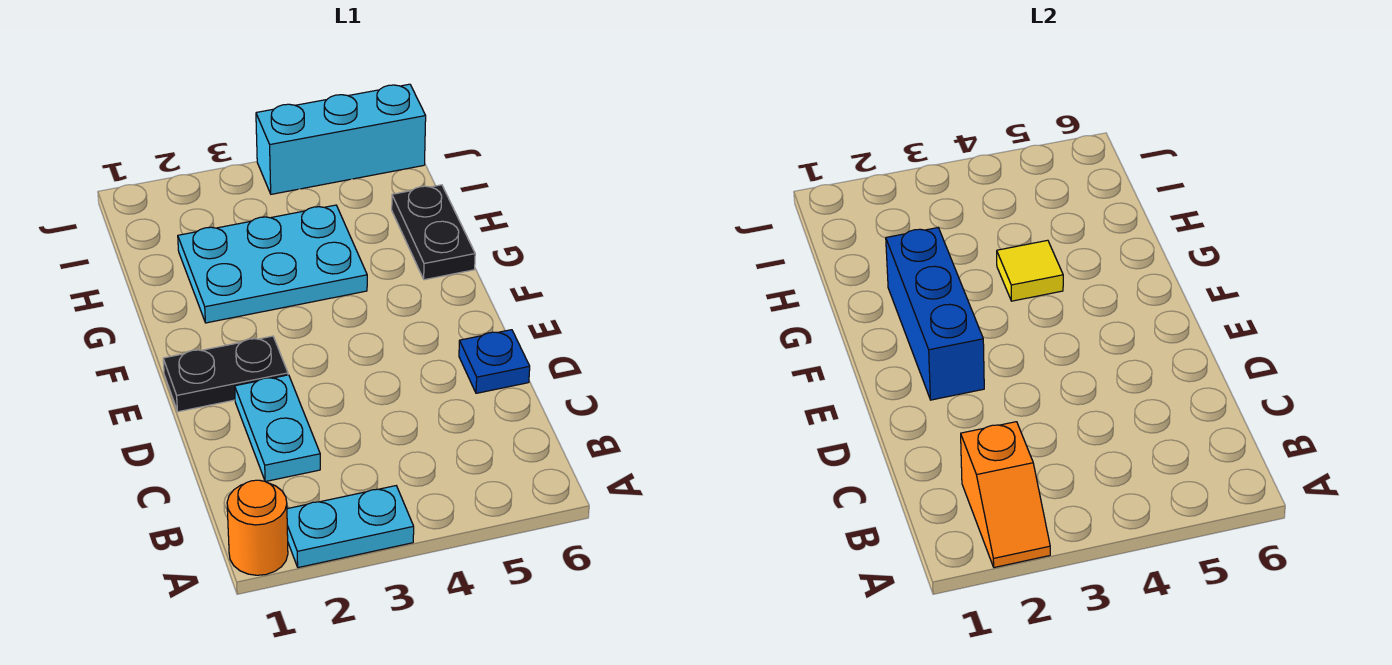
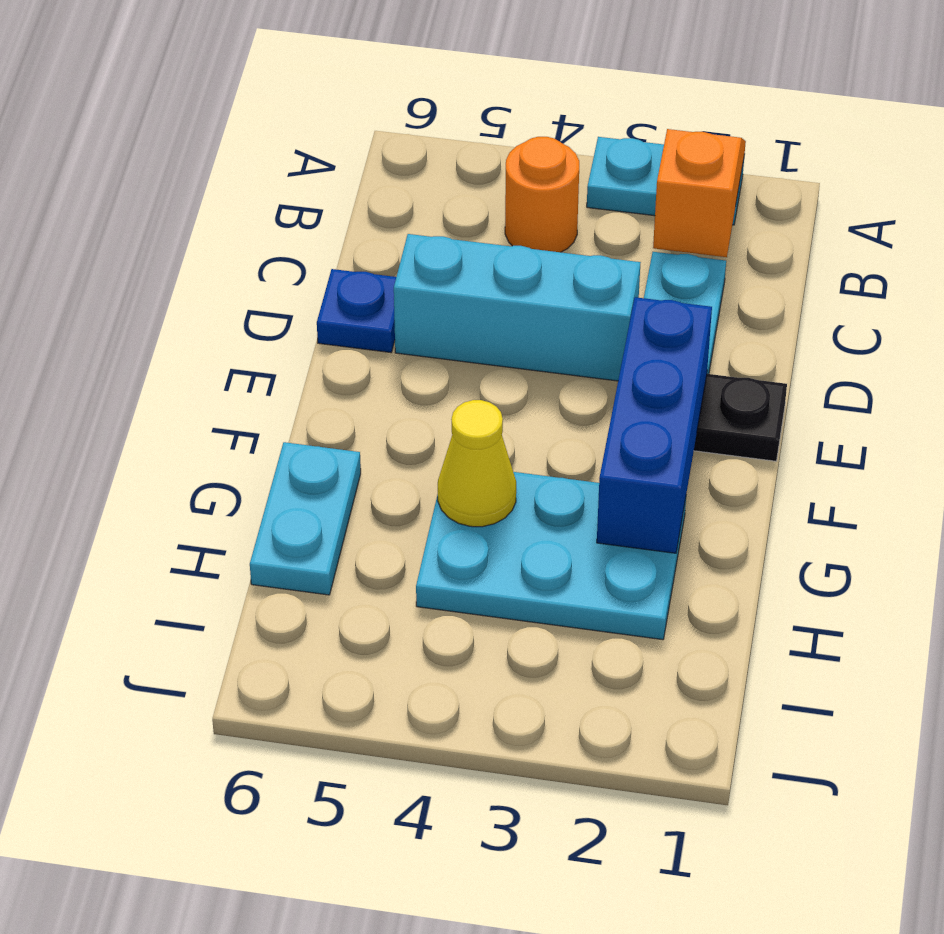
orange 1x1 round brick [227,480,288,575] -> orange 1x1 round brick moved to [505,137,579,252]
yellow 1x1 tile [997,240,1063,301] -> yellow 1x1 cone [438,400,516,527]
black 1x2 plate [392,185,475,280] -> cyan 1x2 plate [250,442,361,595]
cyan 1x3 brick [256,84,426,194] -> cyan 1x3 brick moved to [394,234,641,381]

